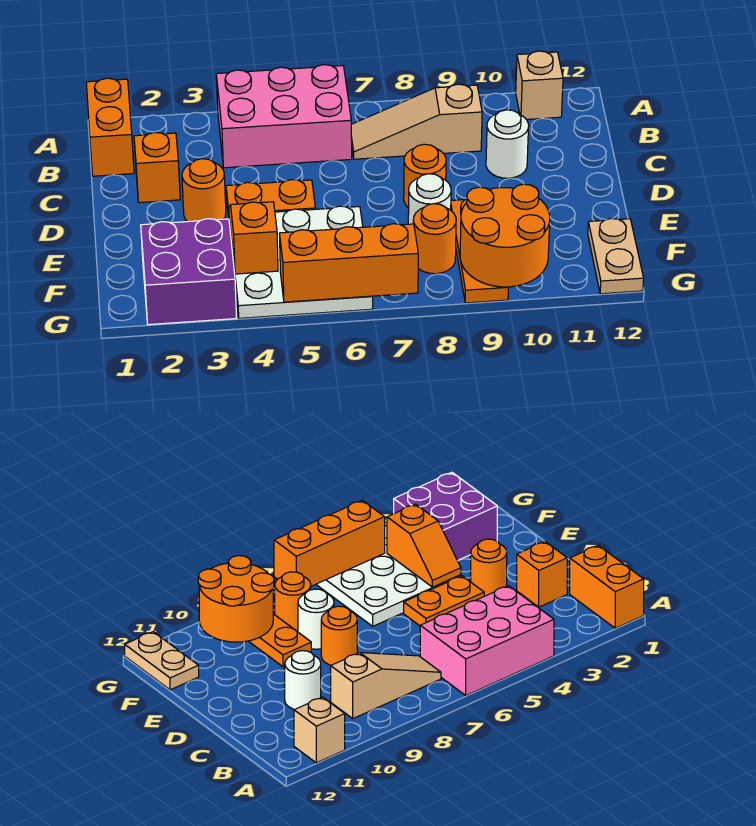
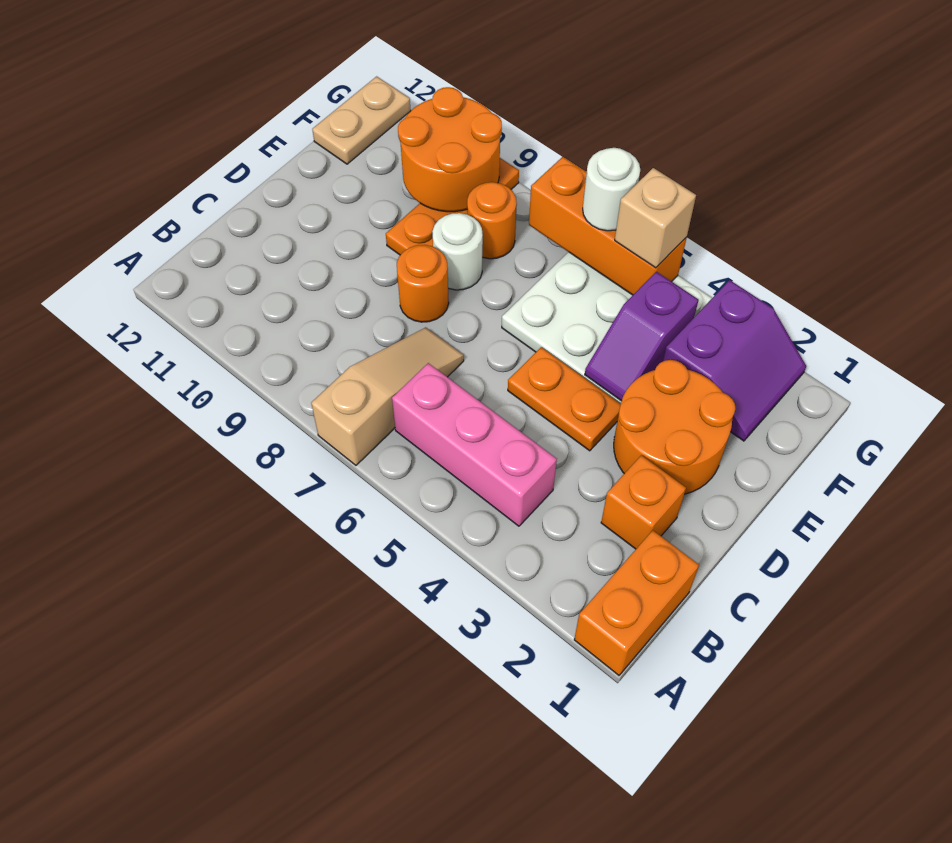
pink 2x3 brick [216,65,352,168] -> pink 1x3 brick [392,363,557,526]
tan 1x1 brick [516,51,563,120] -> tan 1x1 brick moved to [615,168,696,268]
tan 1x3 slope [351,84,482,159] -> tan 1x3 slope turned to [311,327,464,465]
white 1x1 round brick [486,110,529,178] -> white 1x1 round brick moved to [583,148,640,231]
orange 1x1 round brick [182,159,226,222] -> orange 2x2 round brick [614,360,735,494]
orange 1x2 slope [229,202,278,274] -> purple 1x2 slope [585,272,699,401]
purple 2x2 brick [141,219,236,325] -> purple 2x2 slope [663,280,806,441]

